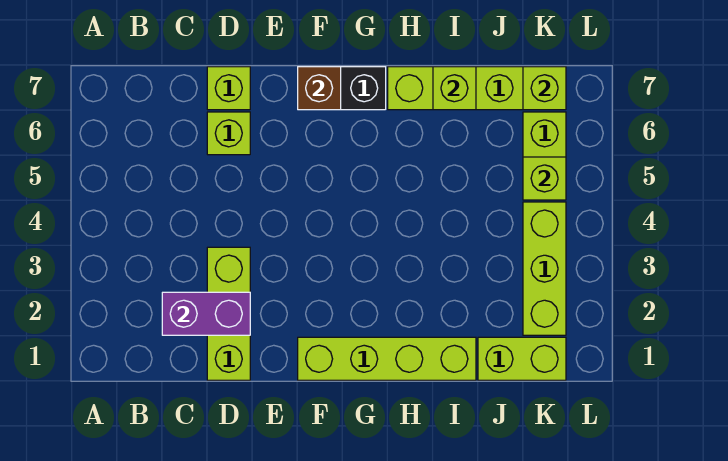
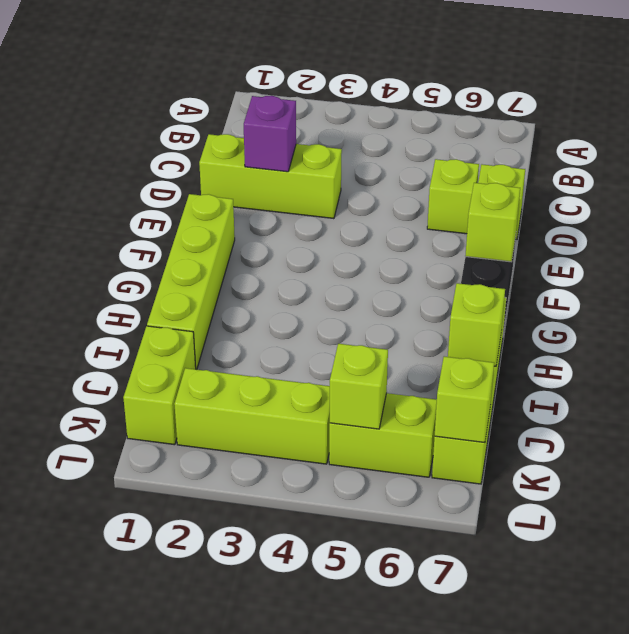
purple 1x2 brick [162,292,250,335] -> purple 1x1 brick [244,96,296,172]
brown 1x1 brick [298,67,341,110] -> lime 1x1 brick [465,183,520,262]

